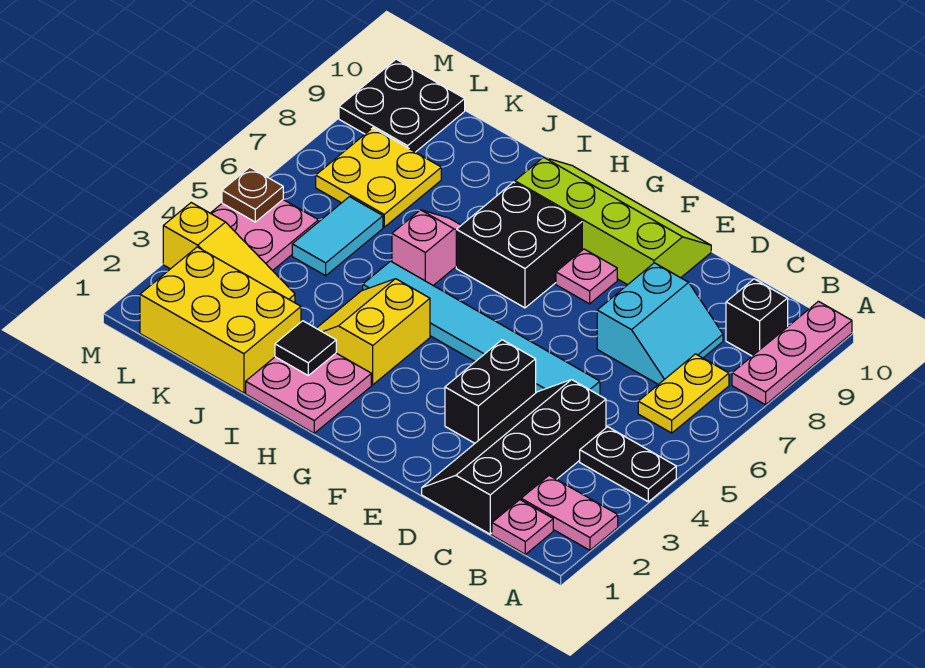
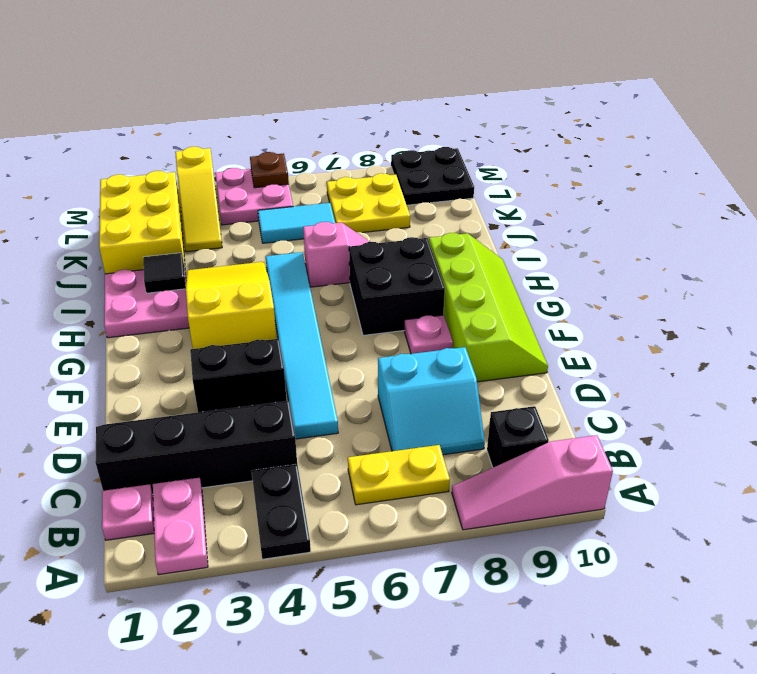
pink 1x3 plate [732,301,852,405] -> pink 1x3 slope [452,435,613,530]
yellow 2x2 slope [316,279,430,385] -> yellow 2x3 slope [186,262,277,349]

